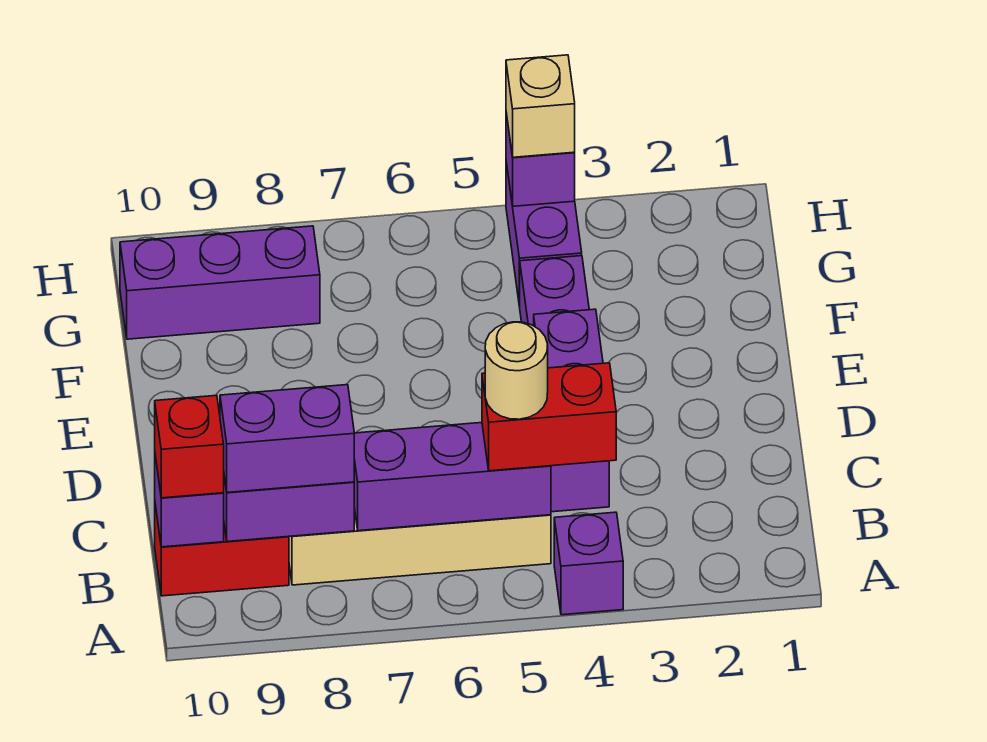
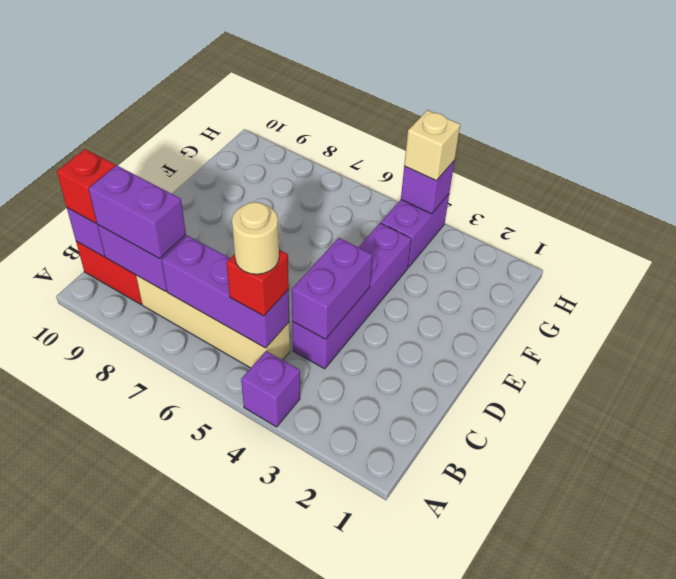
red 1x2 brick [482,363,616,471] -> red 1x1 brick [226,250,289,316]
purple 1x3 brick [120,226,320,339] -> none

